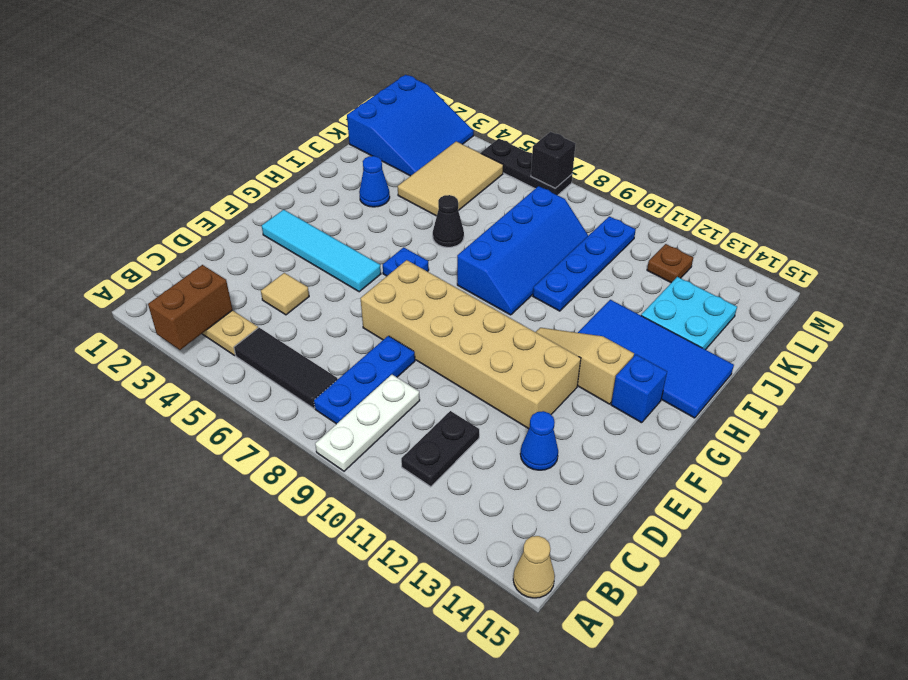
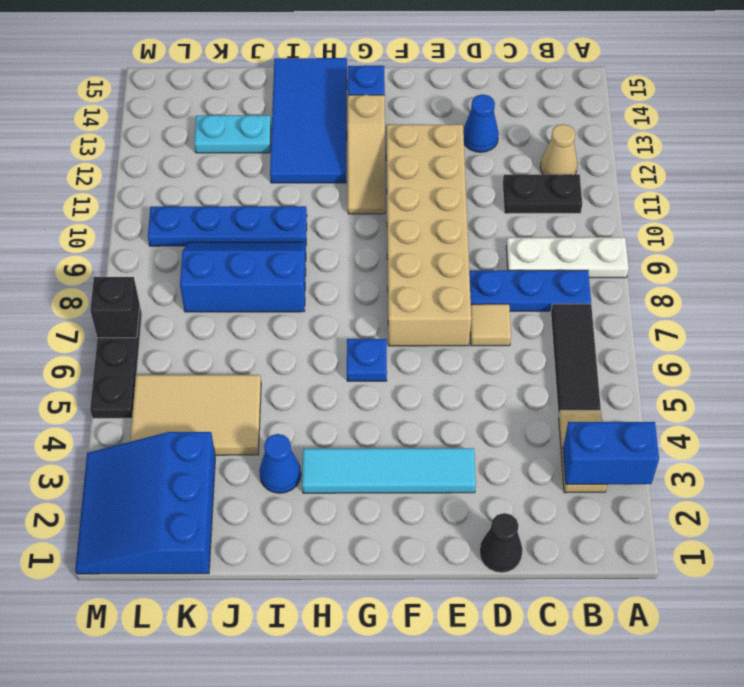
brown 1x2 brick [148,265,233,350] -> blue 1x2 brick [563,422,659,484]
tan 1x1 cone [513,536,555,598] -> tan 1x1 cone moved to [540,124,578,175]
tan 1x1 tile [261,273,309,315] -> tan 1x1 tile moved to [470,304,511,346]
cyan 1x4 tile [262,210,381,292] -> cyan 1x4 tile turned to [302,448,476,493]
blue 2x4 slope [457,186,588,315] -> blue 2x3 slope [180,242,306,312]
black 1x1 cone [433,195,464,247] -> black 1x1 cone moved to [480,513,523,573]
cyan 2x2 plate [641,277,737,350] -> cyan 1x2 plate [194,115,271,153]
blue 3x3 slope [347,75,474,176] -> blue 3x3 slope turned to [75,432,215,574]
brown 1x1 plate [647,244,693,283] -> none

